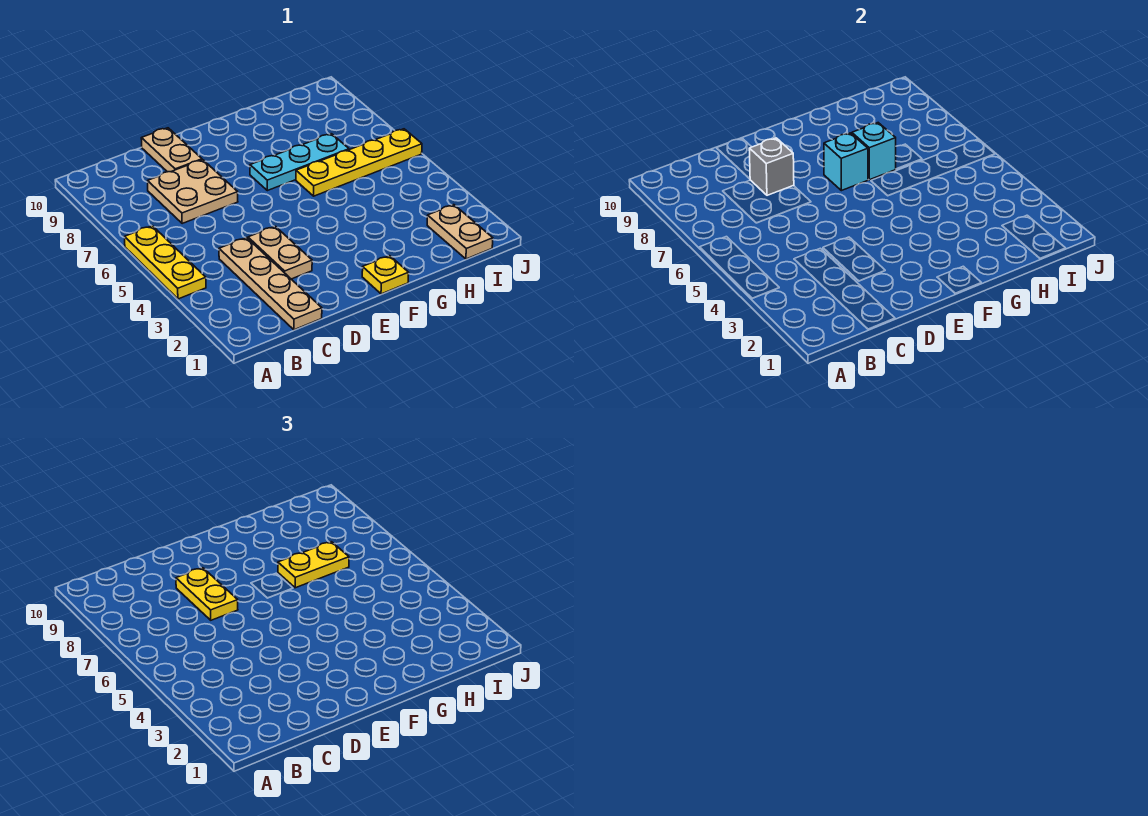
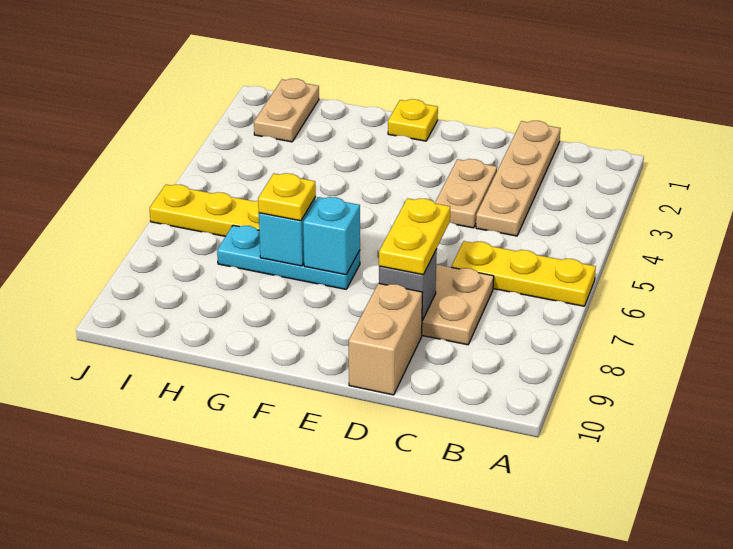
yellow 1x3 plate [125,226,206,299] -> yellow 1x3 plate turned to [451,241,596,306]
tan 1x2 plate [141,128,202,172] -> tan 1x2 brick [349,283,422,395]
yellow 1x2 plate [278,542,349,588] -> yellow 1x1 plate [258,173,316,221]

